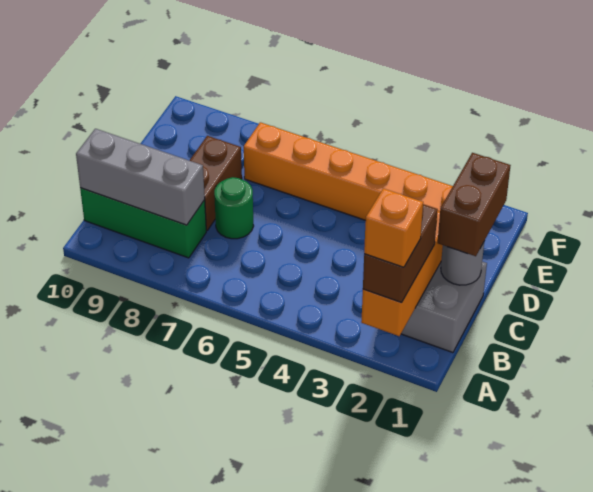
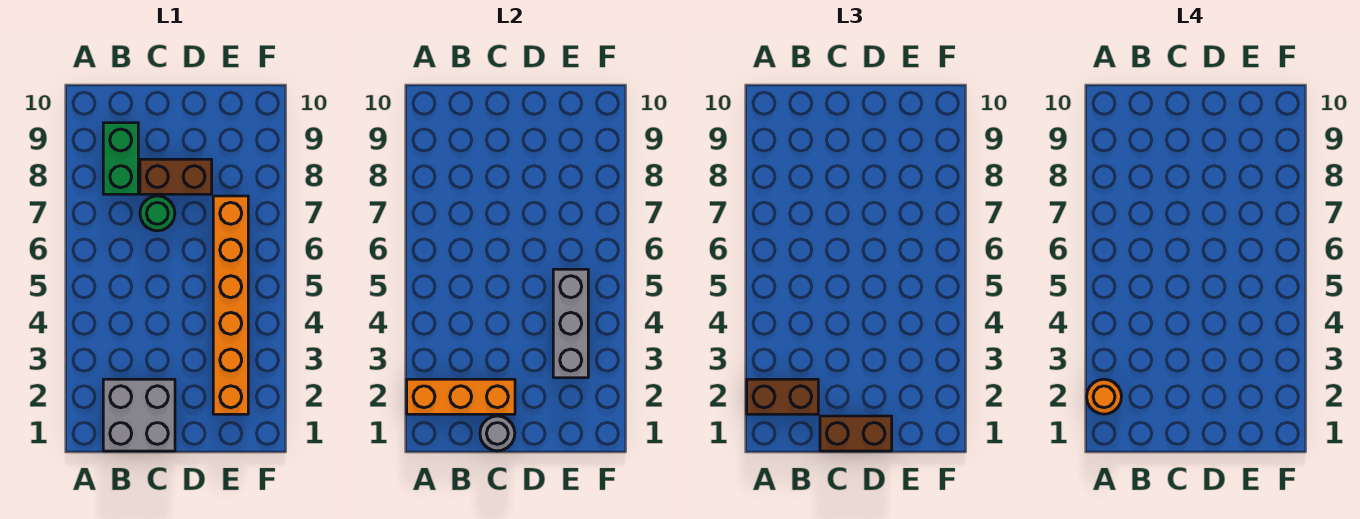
orange 1x1 brick [364,188,423,267] -> orange 1x1 round brick [1087,379,1121,414]
green 1x3 brick [80,188,206,258] -> green 1x2 brick [103,123,138,194]
grey 1x3 brick [76,129,205,225] -> grey 1x3 brick moved to [553,269,588,378]

